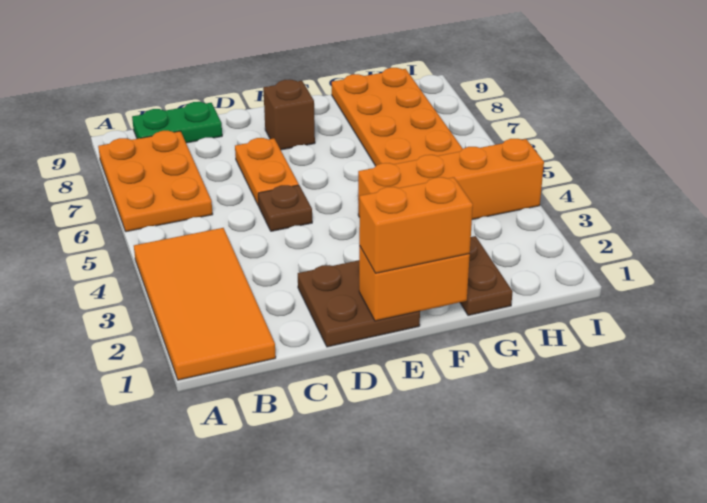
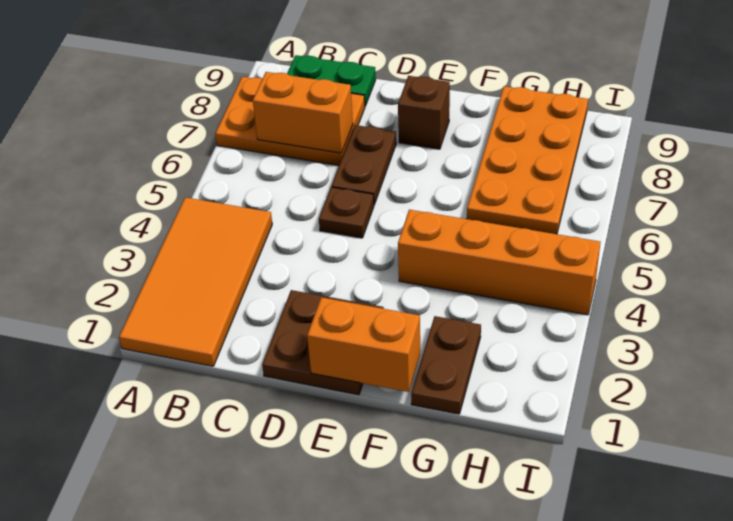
orange 2x3 plate [98,131,213,232] -> orange 2x3 plate turned to [215,77,365,165]
orange 1x2 plate [235,138,299,206] -> brown 1x2 plate [332,125,396,205]
orange 1x2 brick [359,177,473,273] -> orange 1x2 brick moved to [253,72,353,153]

